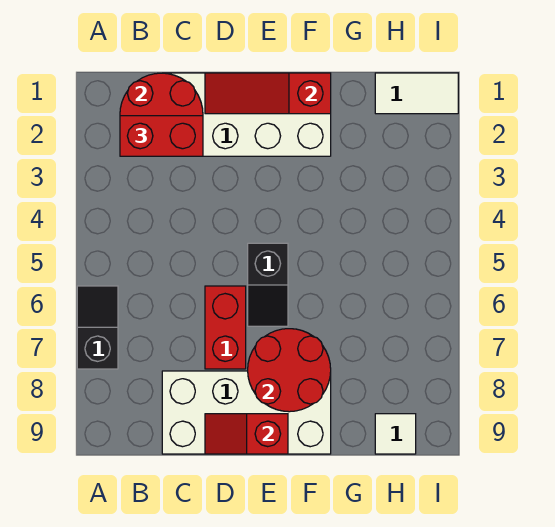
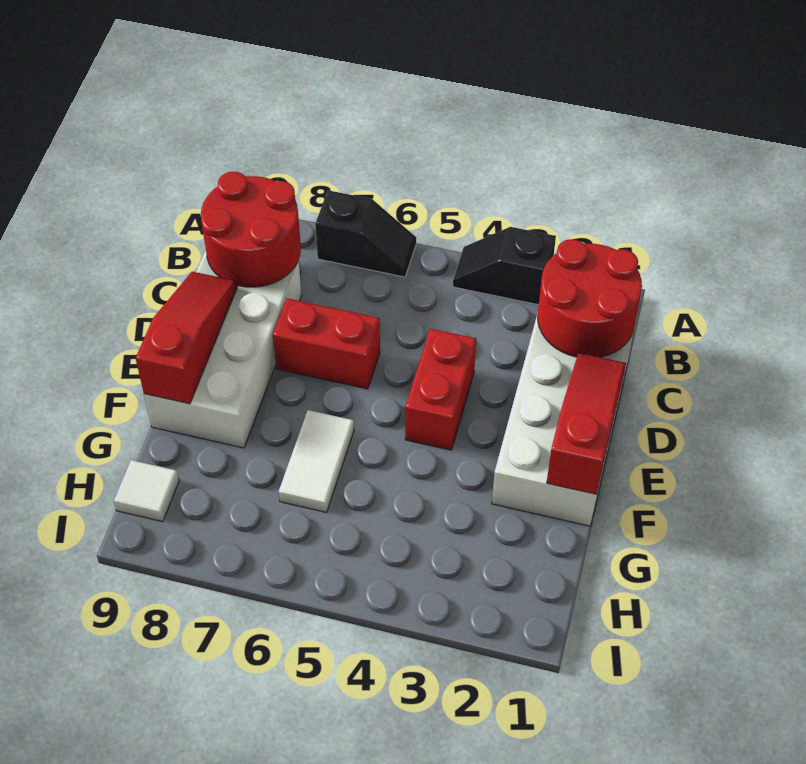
red 1x2 brick [120,116,203,156] -> red 1x2 brick moved to [405,329,476,450]
red 1x2 slope [205,414,288,454] -> red 1x3 slope [136,272,237,404]
black 1x2 slope [248,243,288,326] -> black 1x2 slope moved to [453,227,556,305]
red 2x2 round brick [248,329,331,412] -> red 2x2 round brick moved to [201,172,301,287]
white 1x2 tile [375,73,458,114] -> white 1x2 tile moved to [279,410,354,512]

